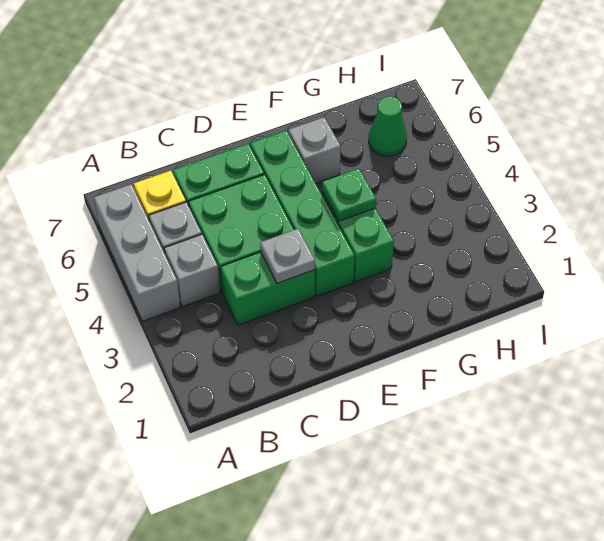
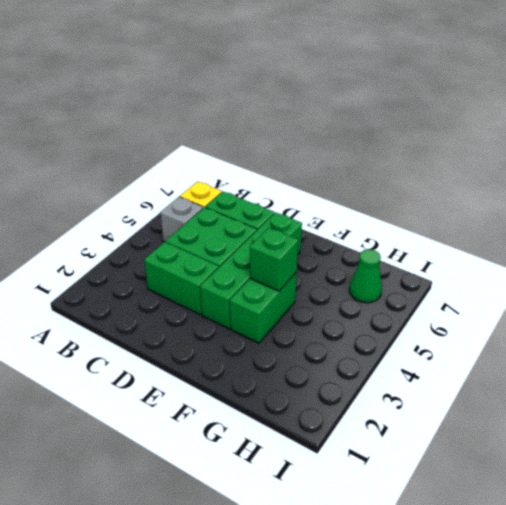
grey 1x3 brick [94,184,180,321] -> none
grey 1x1 brick [164,234,220,307] -> none
grey 1x1 plate [260,229,315,283] -> none
green 1x1 plate [322,168,376,221] -> green 1x1 brick [250,228,298,291]
grey 1x1 brick [289,117,341,183] -> none

